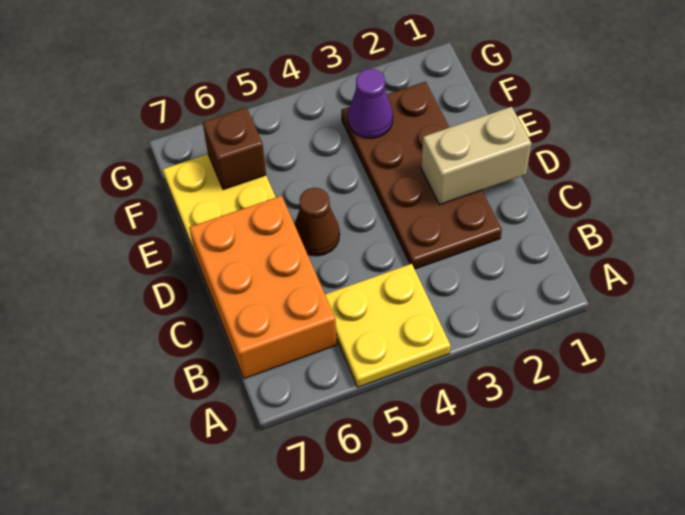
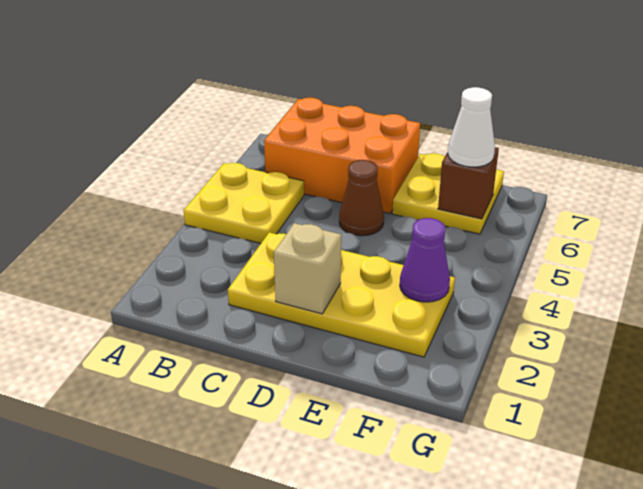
brown 2x4 plate [341,82,502,269] -> yellow 2x4 plate [228,232,455,357]
tan 1x2 brick [421,107,532,205] -> tan 1x1 brick [274,223,341,314]
none -> white 1x1 cone [448,87,495,167]

